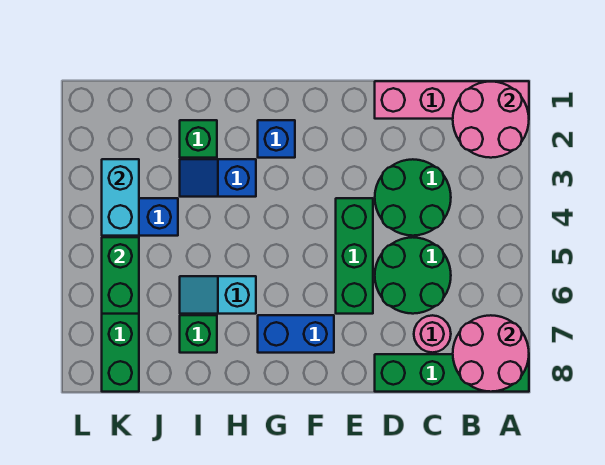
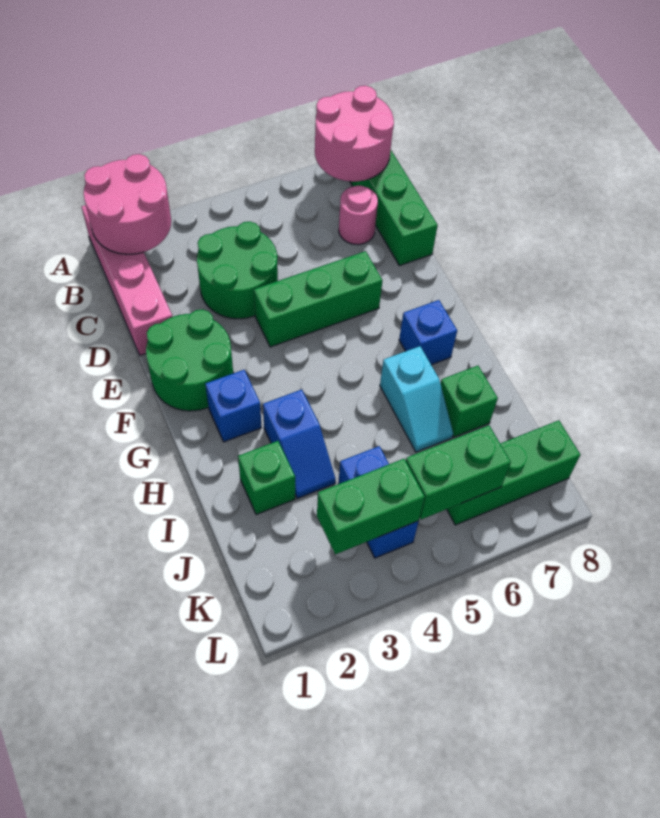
green 2x2 round brick [375,237,451,314] -> green 2x2 round brick moved to [146,309,233,411]
blue 1x2 brick [258,315,334,353] -> blue 1x1 brick [399,300,457,365]
cyan 1x2 brick [102,159,139,236] -> green 1x2 brick [317,459,425,554]

